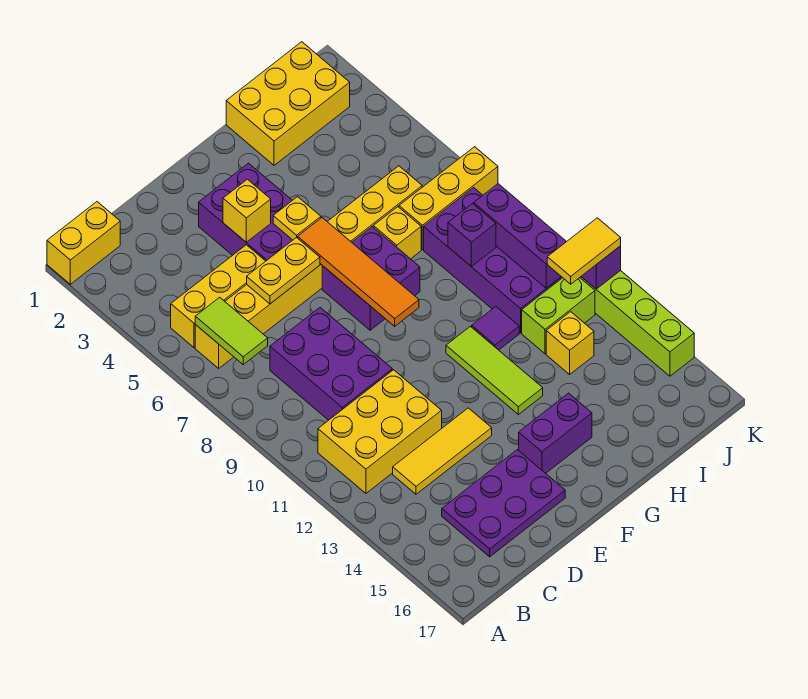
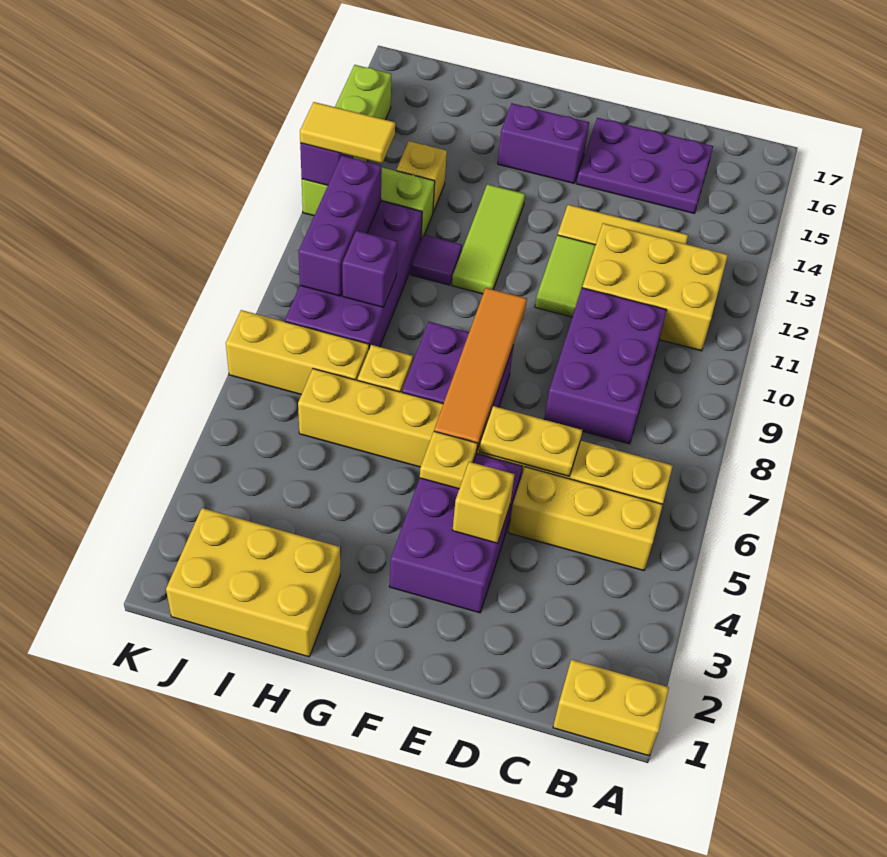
lime 1x2 tile [195,297,268,364] -> lime 1x2 tile moved to [535,235,596,317]

